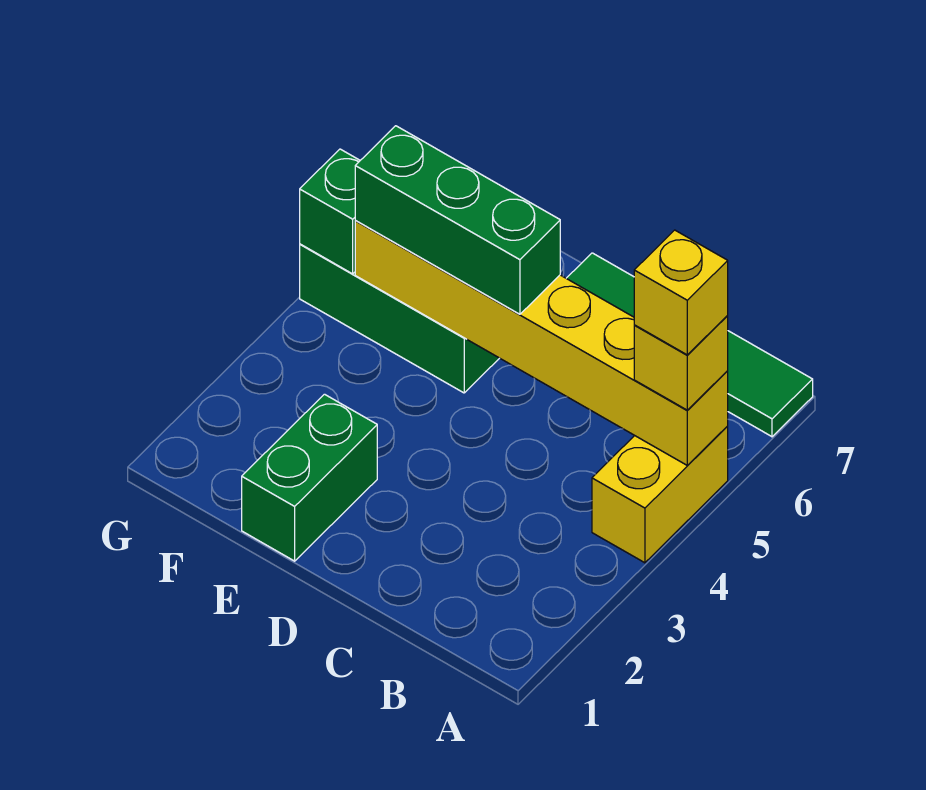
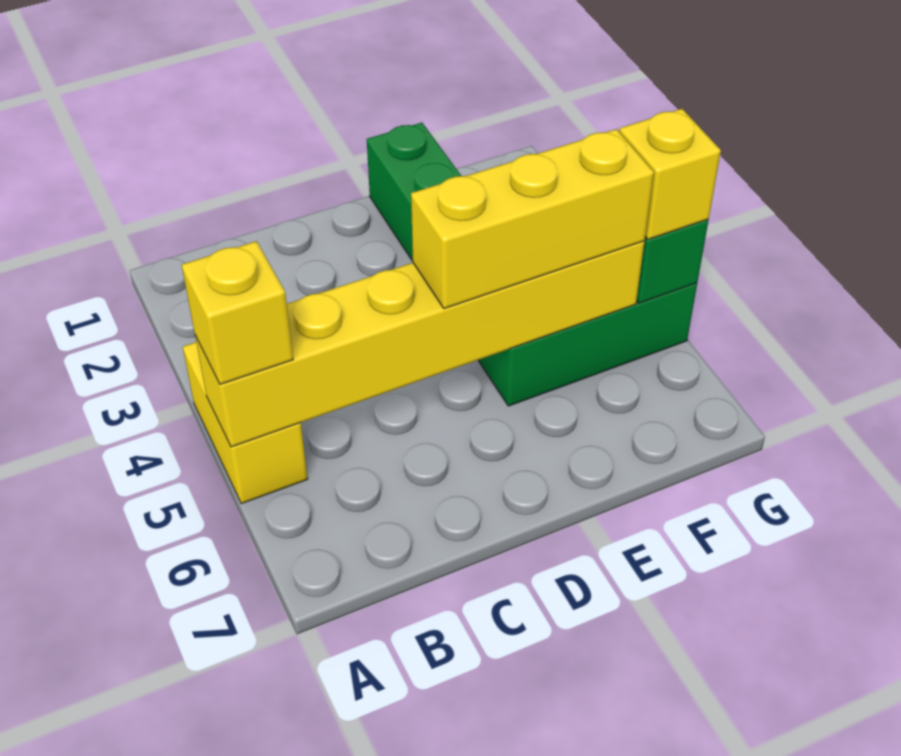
yellow 1x1 brick [634,230,728,355] -> yellow 1x1 brick moved to [619,109,721,239]
green 1x4 tile [566,253,813,437] -> none
green 1x3 brick [355,126,560,314] -> yellow 1x3 brick [411,129,654,309]

